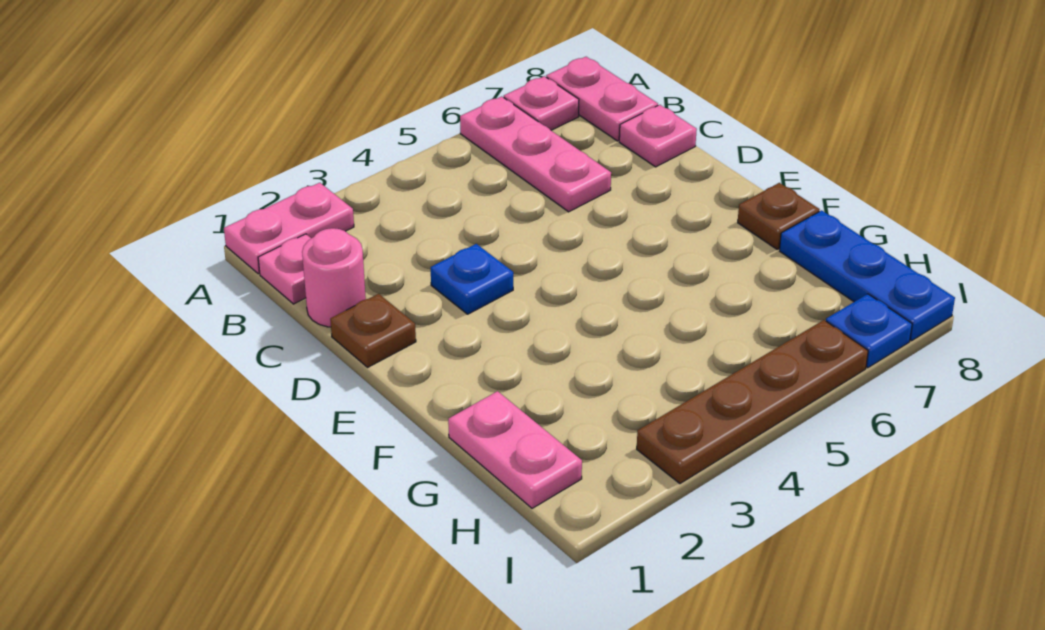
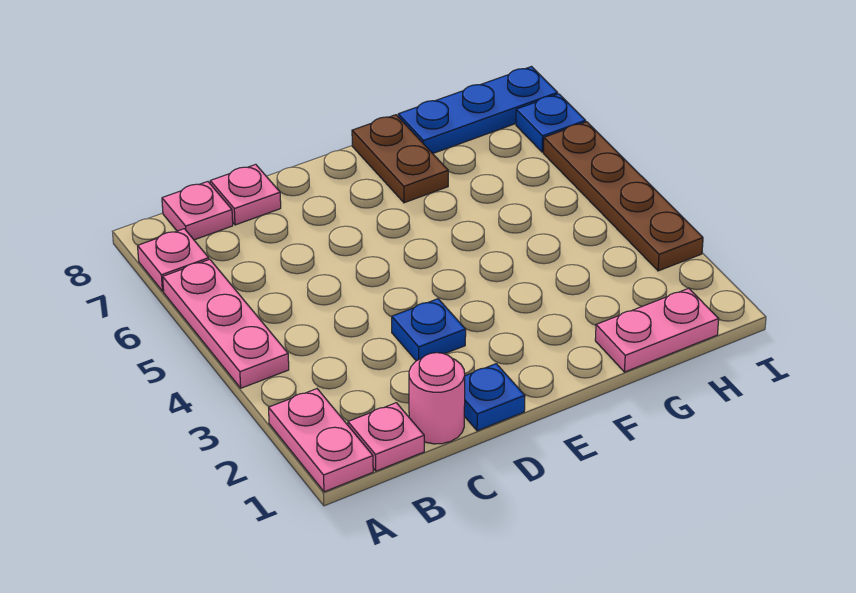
pink 1x3 plate [460,96,611,212] -> pink 1x3 plate turned to [163,259,289,388]
pink 1x2 plate [546,57,658,141] -> pink 1x1 plate [162,182,233,240]
brown 1x1 plate [330,294,416,367] -> blue 1x1 plate [464,364,525,431]
brown 1x1 plate [738,183,820,250] -> brown 1x2 plate [352,115,448,203]

